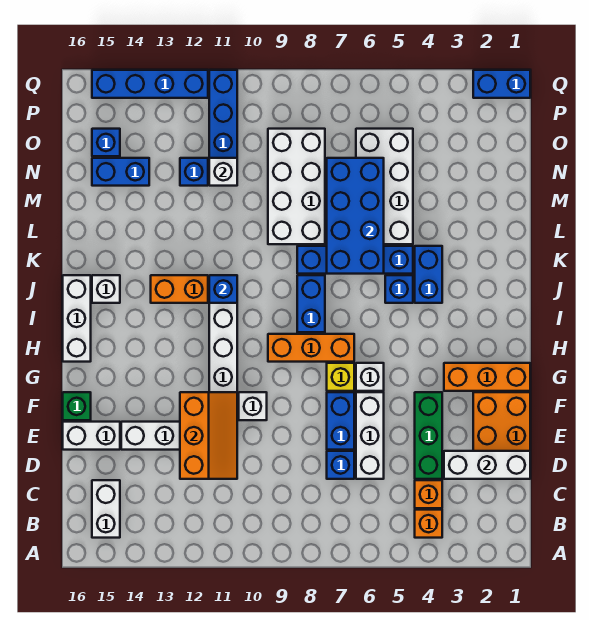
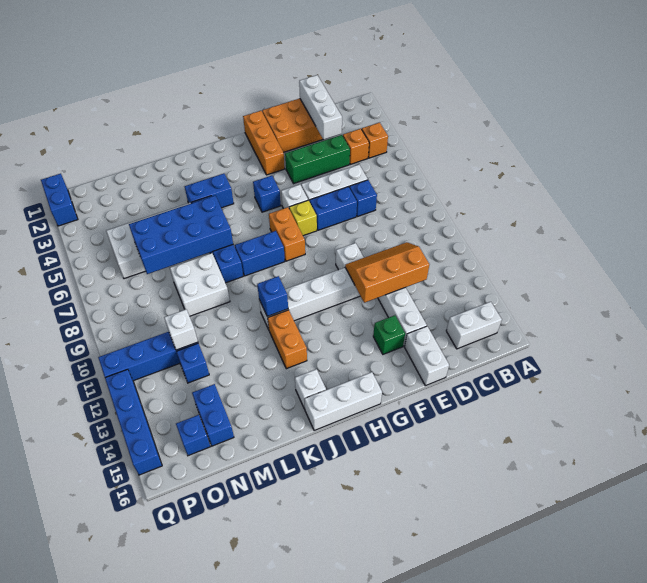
green 1x1 brick [63,392,91,420] -> green 1x1 brick moved to [373,315,405,354]
orange 1x3 brick [268,334,354,362] -> orange 1x2 brick [269,207,305,261]
blue 1x1 brick [385,275,413,303] -> blue 1x1 brick moved to [253,176,281,212]
white 2x4 brick [268,129,325,244] -> white 2x2 brick [170,253,230,316]

